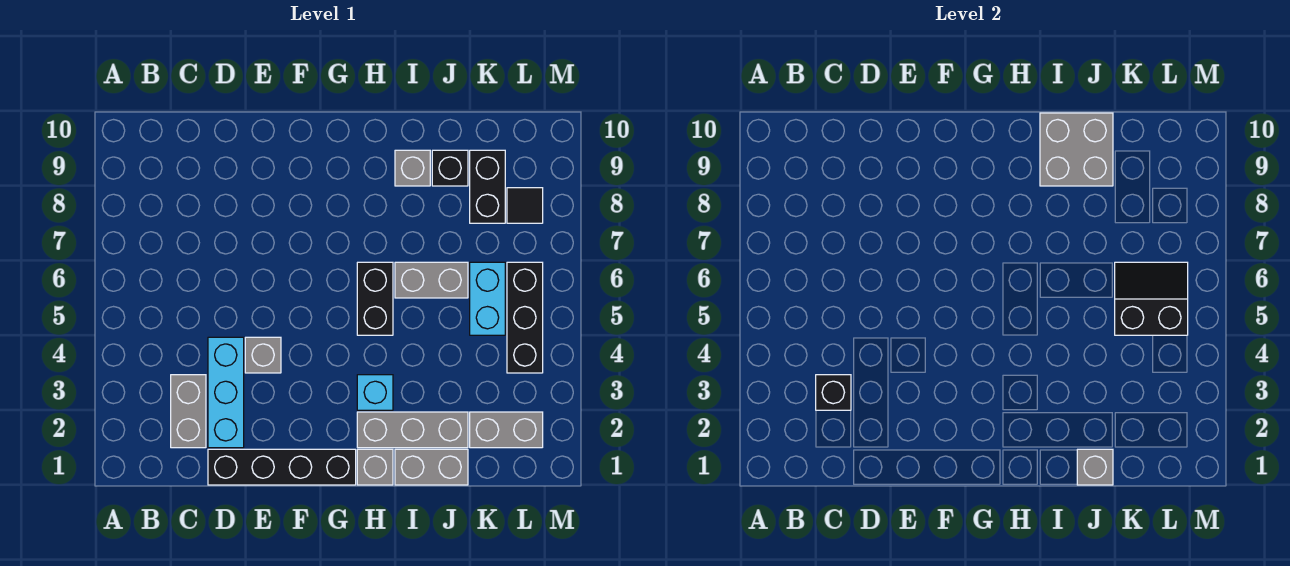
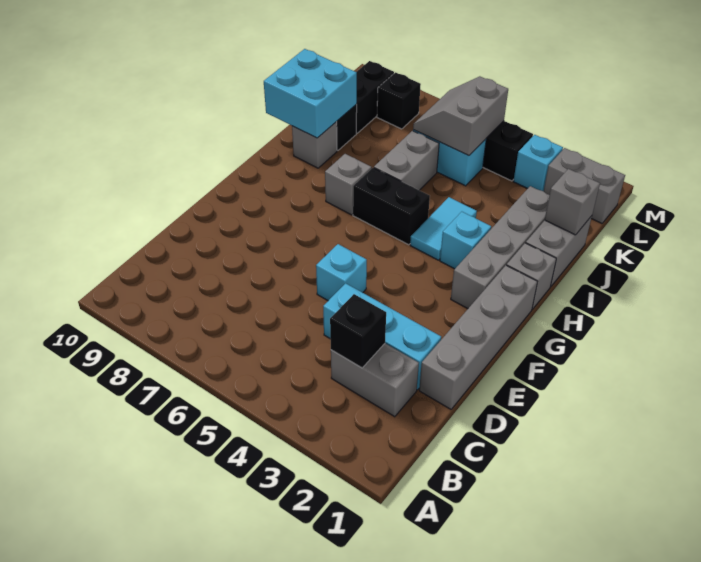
black 1x4 brick [208,449,356,485] -> grey 1x4 brick [419,265,537,409]
grey 1x1 brick [245,337,281,373] -> grey 1x1 brick moved to [325,154,372,215]
none -> cyan 1x1 brick [316,244,367,301]
grey 1x3 brick [357,412,468,448] -> grey 1x4 brick [451,186,549,309]
none -> cyan 1x2 tile [410,197,477,260]
grey 2x2 brick [1040,113,1113,186] -> cyan 2x2 brick [264,49,357,138]
grey 1x2 brick [470,412,543,448] -> grey 1x2 brick turned to [544,148,625,223]
black 2x2 slope [1115,262,1188,335] -> grey 2x2 slope [413,77,508,156]
black 1x2 brick [470,150,505,223] -> black 1x2 brick turned to [356,61,394,133]
none -> cyan 1x1 brick [513,135,563,191]
black 1x1 tile [507,188,543,223] -> black 1x1 brick [377,72,421,129]

